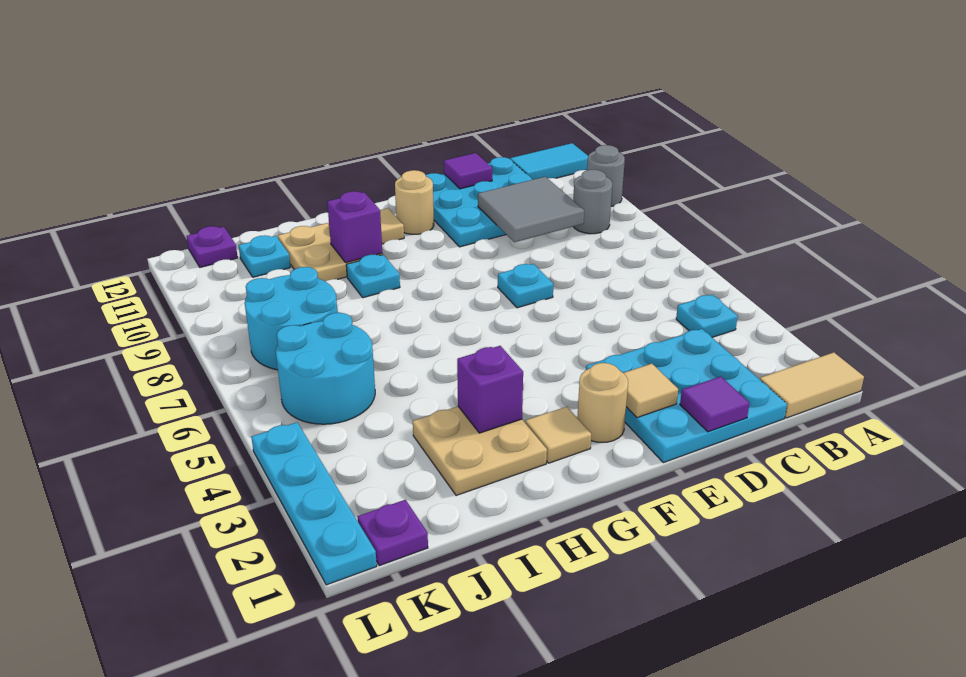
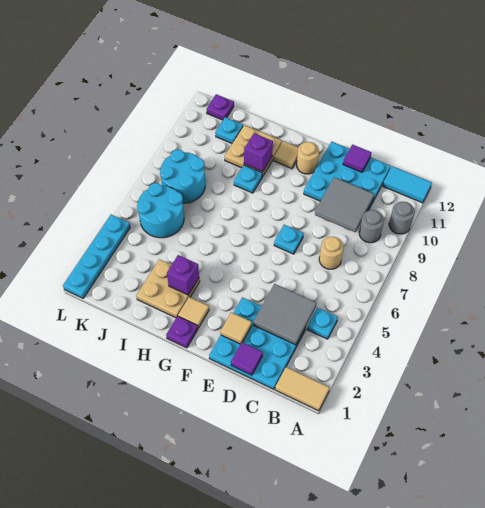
none -> grey 2x2 tile [253,284,317,345]
tan 1x1 round brick [577,363,628,442] -> tan 1x1 round brick moved to [319,237,344,269]
purple 1x1 plate [357,500,428,566] -> purple 1x1 plate moved to [166,316,198,348]

